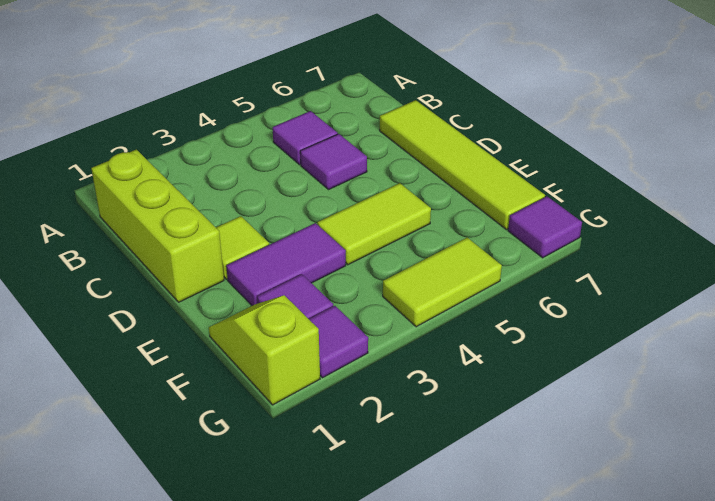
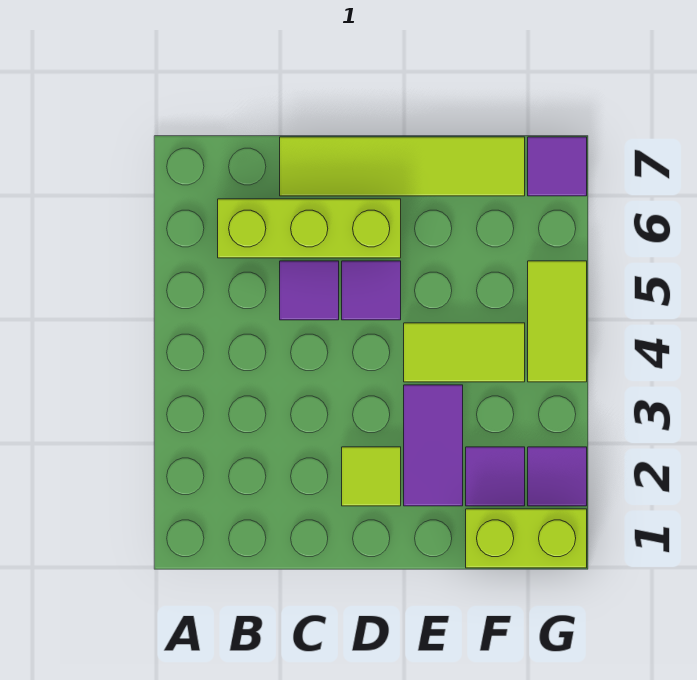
lime 1x3 brick [91,149,224,302] -> lime 1x3 brick moved to [218,199,401,258]
purple 1x1 tile [273,111,338,165] -> purple 1x1 tile moved to [342,261,401,320]
lime 1x2 tile [317,183,431,265] -> lime 1x2 tile turned to [404,323,525,382]
lime 1x2 slope [209,295,320,405] -> lime 1x2 brick [466,509,587,568]

